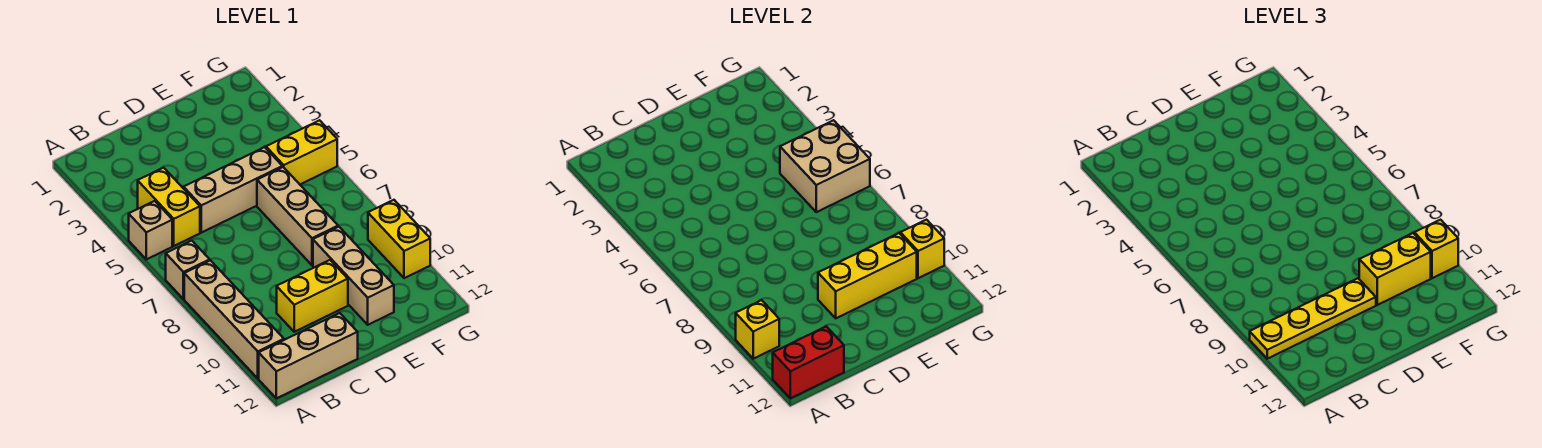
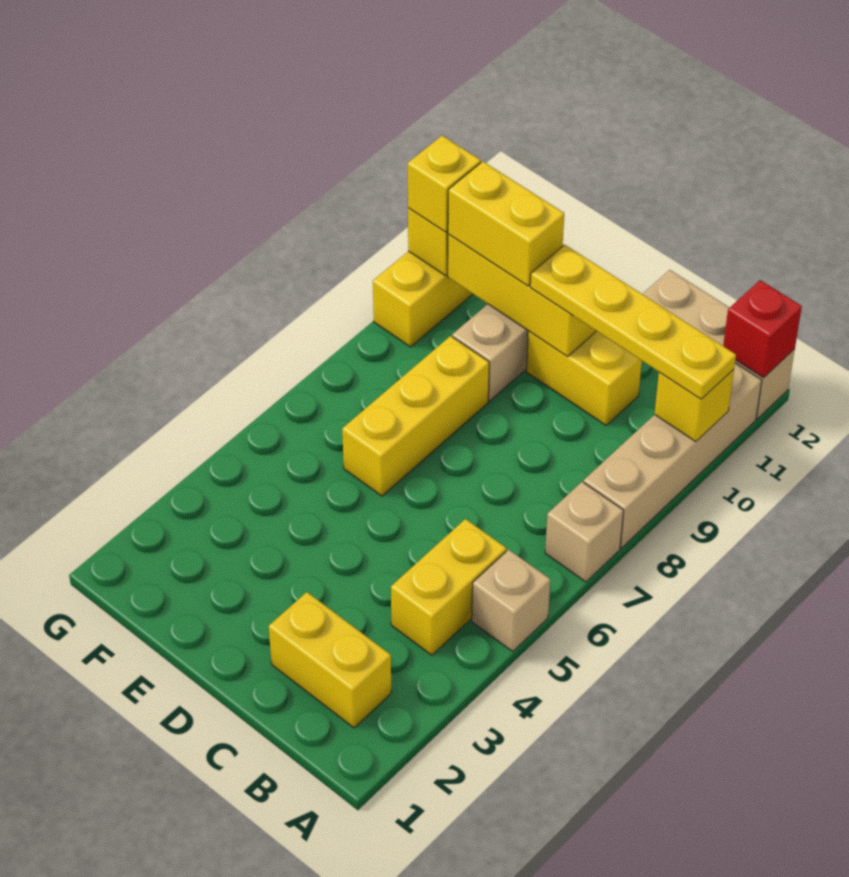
red 1x2 brick [773,326,844,398] -> red 1x1 brick [723,280,802,378]
tan 1x3 brick [184,147,282,233] -> none
tan 1x3 brick [257,167,338,265] -> yellow 1x3 brick [342,336,489,496]
yellow 1x2 brick [266,120,337,184] -> yellow 1x2 brick moved to [269,592,391,728]
tan 2x2 brick [780,120,870,212] -> none

